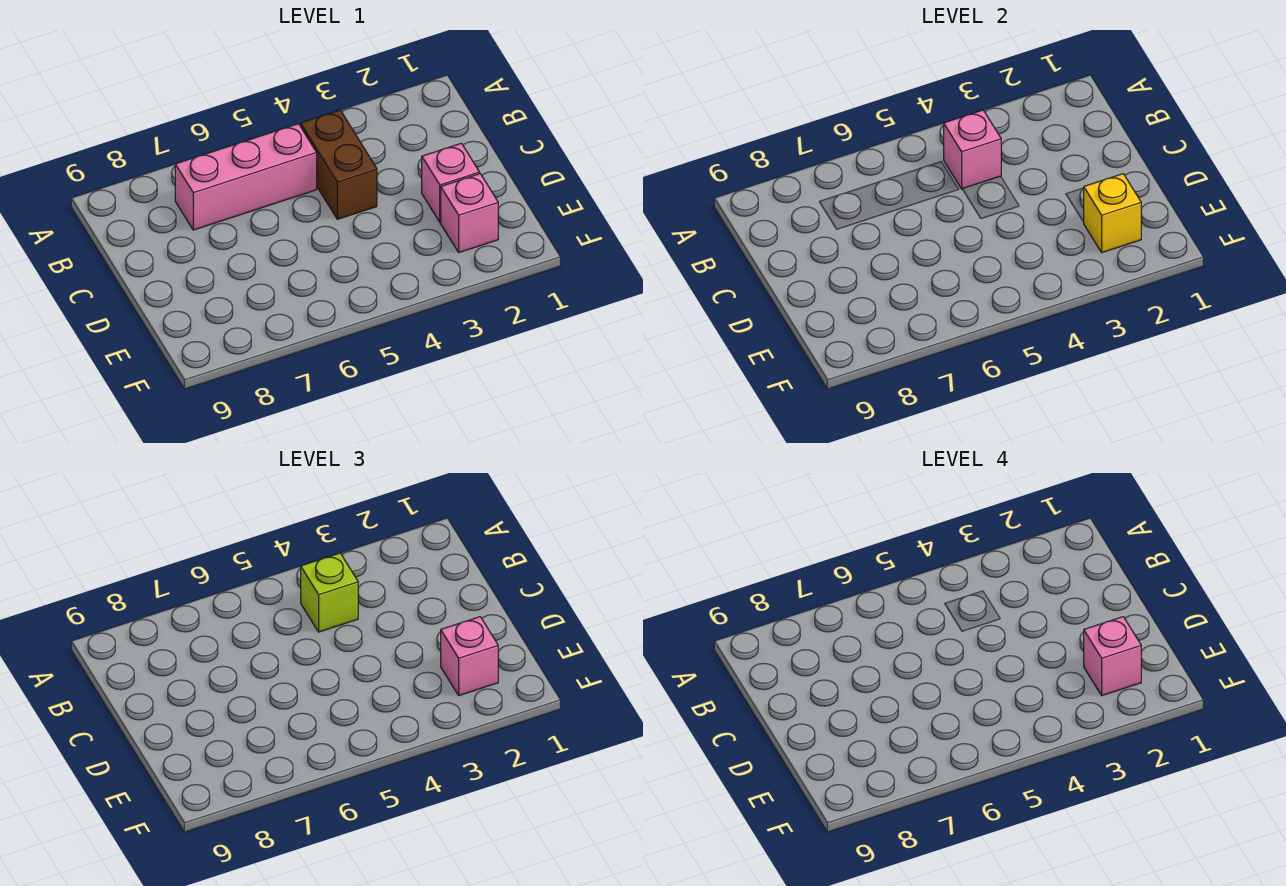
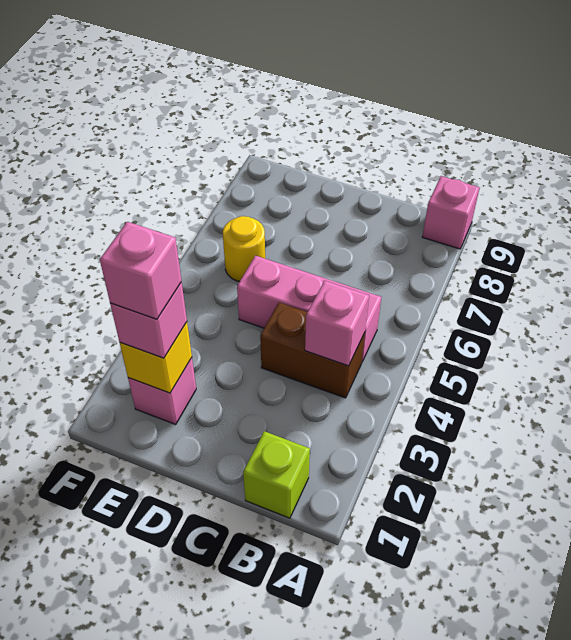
lime 1x1 brick [301,553,358,632] -> lime 1x1 brick moved to [243,431,310,518]
pink 1x3 brick [175,124,317,230] -> pink 1x3 brick turned to [237,256,381,361]
pink 1x1 brick [422,143,480,222] -> pink 1x1 brick moved to [422,176,479,249]
none -> yellow 1x1 round brick [223,216,265,282]

